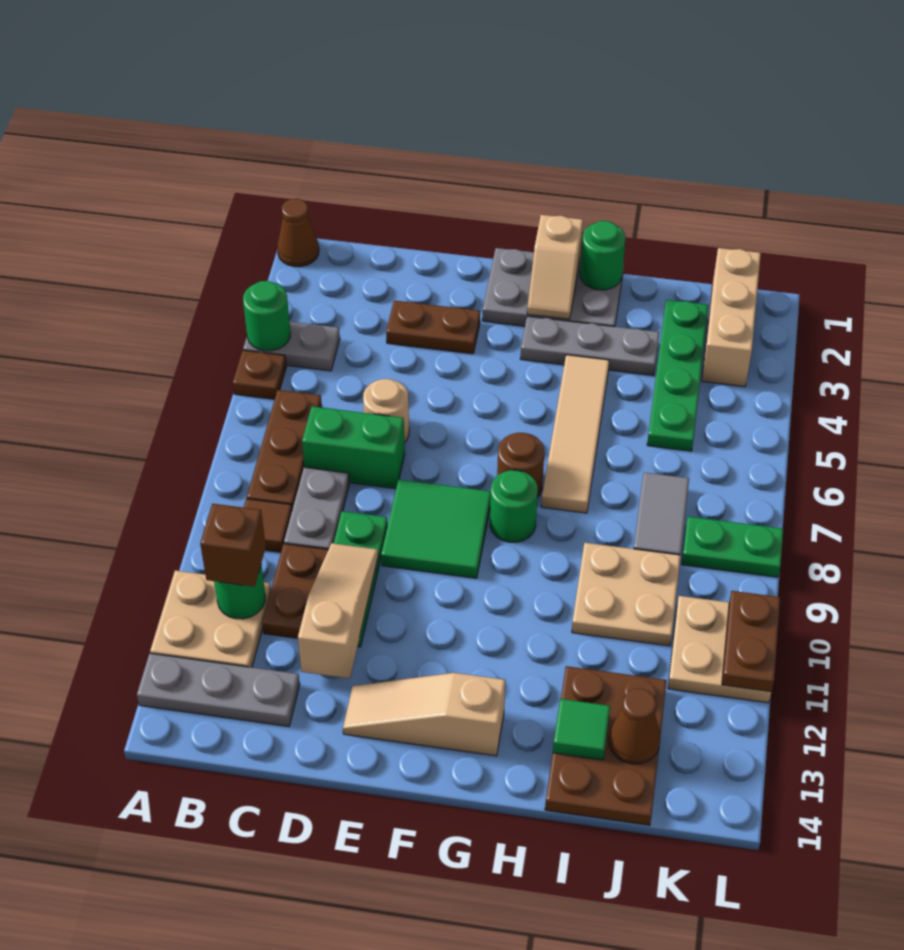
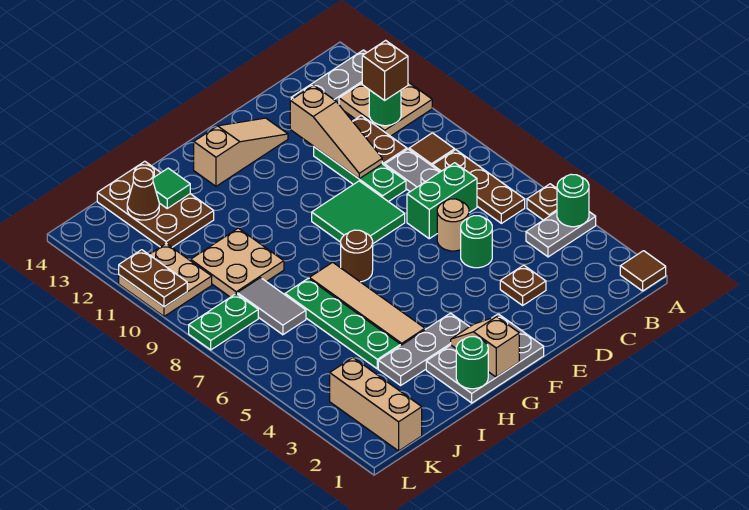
brown 1x1 cone [277,199,319,267] -> brown 1x1 tile [620,251,666,291]
brown 1x2 plate [386,301,480,354] -> brown 1x1 plate [500,265,546,305]
green 1x1 round brick [490,470,538,542] -> green 1x1 round brick moved to [461,216,492,268]
green 1x4 plate [647,300,708,451] -> green 1x4 plate moved to [285,278,401,369]

